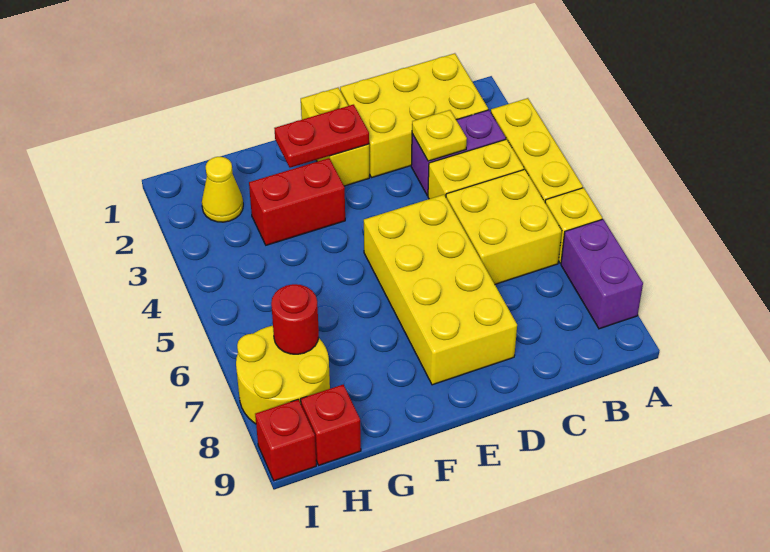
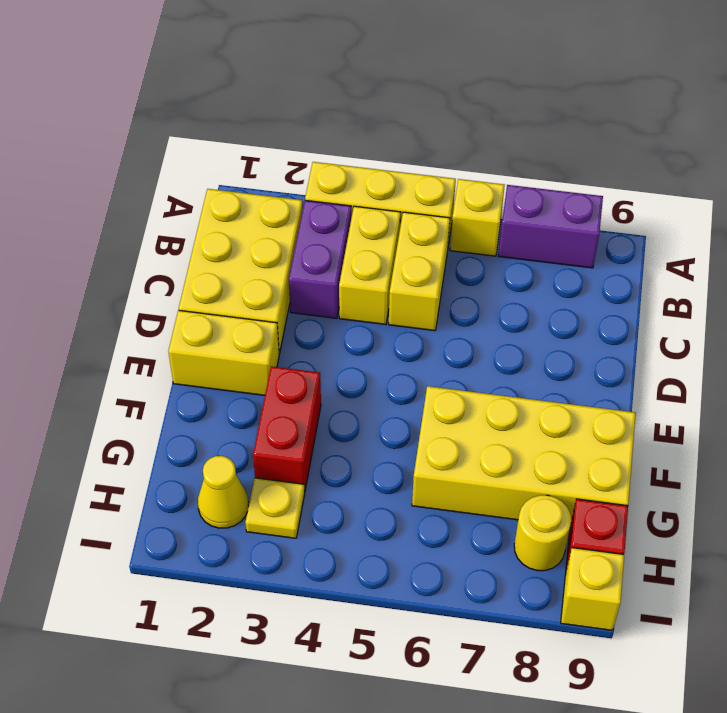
yellow 2x2 brick [446,169,562,284] -> yellow 1x2 brick [389,212,450,331]
yellow 1x1 plate [412,110,467,161] -> yellow 1x1 plate moved to [245,478,305,538]
yellow 2x4 brick [364,195,517,385] -> yellow 2x4 brick moved to [412,386,636,521]
red 1x2 plate [274,105,369,168] -> none
yellow 2x2 round brick [236,326,330,424] -> yellow 1x1 round brick [514,495,571,571]
red 1x1 round brick [271,284,319,354] -> none
red 1x1 brick [255,400,316,481] -> yellow 1x1 brick [561,548,624,630]

